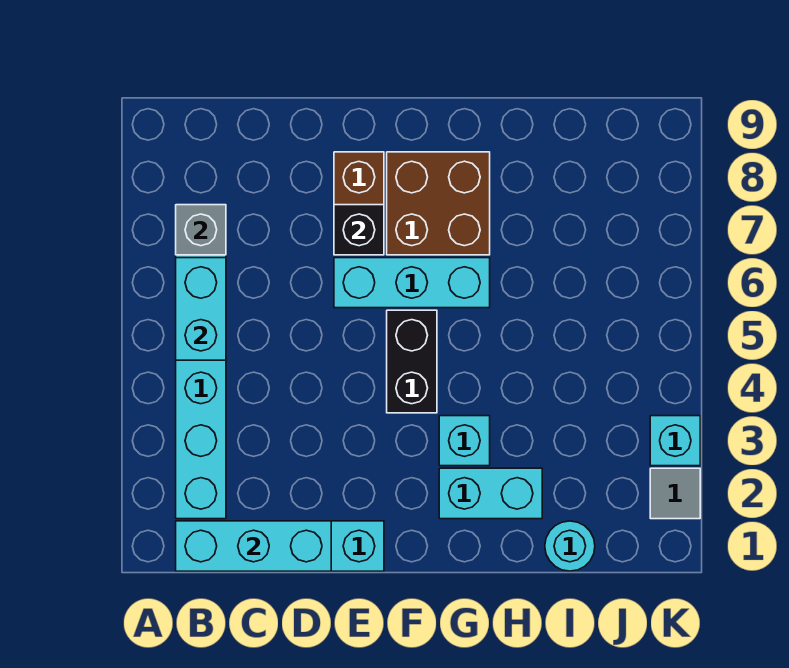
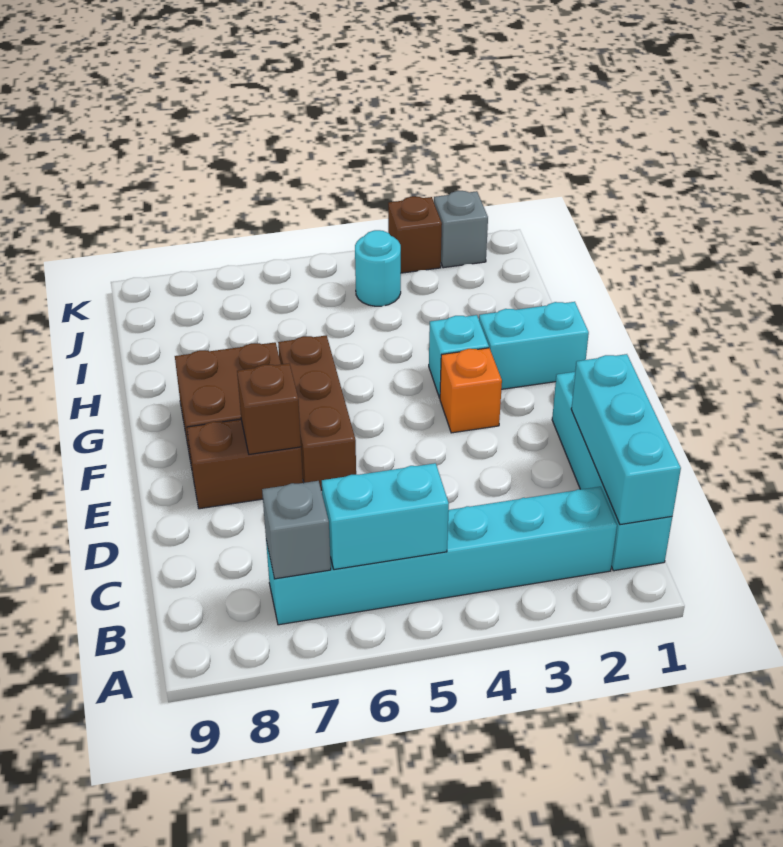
cyan 1x3 brick [334,258,490,308] -> brown 1x3 brick [278,336,356,490]
black 1x1 brick [334,205,384,255] -> brown 1x1 brick [237,363,301,454]
none -> orange 1x1 brick [440,348,502,433]
black 1x2 brick [387,310,437,413] -> none
cyan 1x2 brick [439,468,542,519] -> cyan 1x2 brick turned to [479,302,589,389]
cyan 1x1 round brick [545,521,595,571] -> cyan 1x1 round brick moved to [355,230,401,306]
grey 1x1 tile [650,468,700,519] -> grey 1x1 brick [434,191,488,268]
cyan 1x1 brick [650,416,700,466] -> brown 1x1 brick [388,196,442,273]

